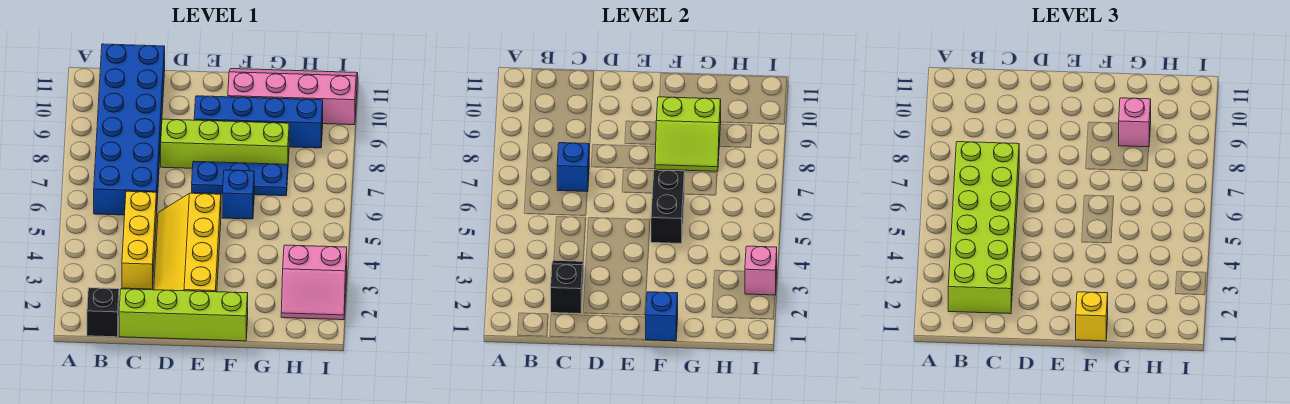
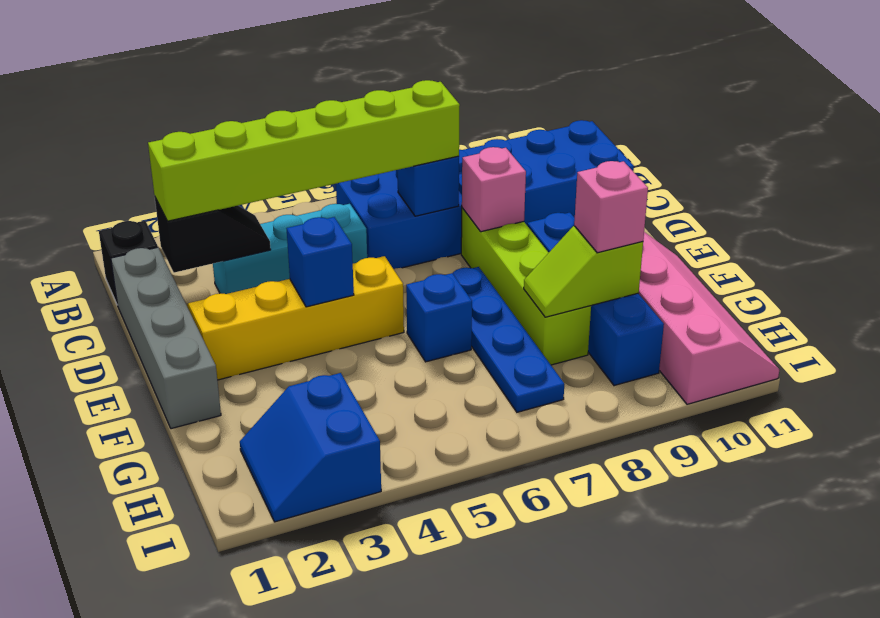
lime 2x6 brick [948,142,1019,314] -> lime 1x6 brick [148,80,460,221]
lime 1x4 brick [119,289,248,341] -> grey 1x4 brick [111,247,221,429]
yellow 1x3 brick [122,191,157,289] -> cyan 1x3 brick [213,204,367,294]
blue 1x3 plate [192,161,288,196] -> blue 1x4 plate [453,267,564,412]
blue 1x1 brick [645,292,678,341] -> blue 1x1 brick moved to [287,217,354,307]
yellow 1x1 brick [1076,292,1108,341] -> none
black 1x2 brick [651,170,684,243] -> none
lime 2x2 slope [655,97,721,171] -> lime 1x2 slope [524,226,643,317]
pink 2x2 slope [281,245,347,320] -> blue 2x2 slope [240,373,381,522]
pink 1x1 brick [745,246,777,295] -> pink 1x1 brick moved to [462,147,526,232]

